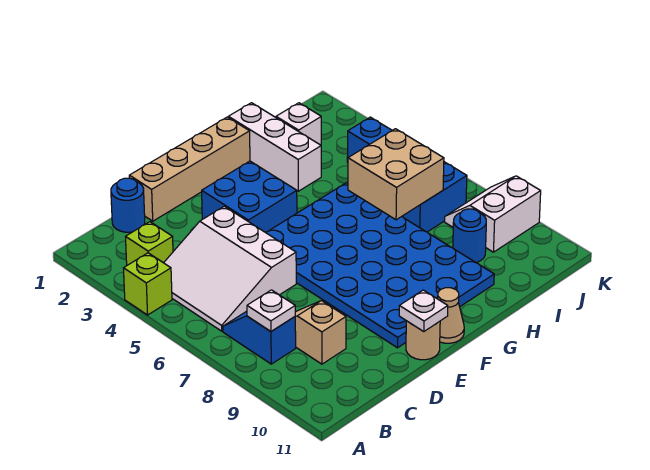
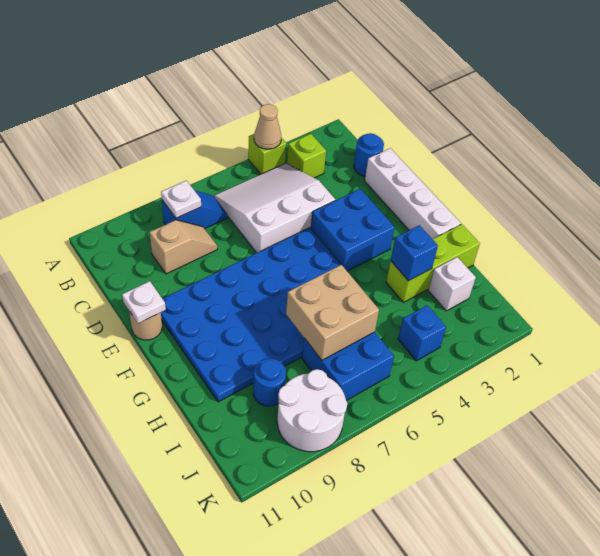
tan 1x4 brick [129,117,250,221] -> white 1x4 brick [365,148,461,239]
tan 1x1 cone [438,288,464,343] -> tan 1x1 cone moved to [254,104,281,149]
white 1x3 brick [228,103,321,191] -> lime 1x3 brick [386,224,480,302]
none -> blue 1x1 brick [391,225,438,281]
white 2x2 slope [445,176,541,252] -> white 2x2 round brick [277,369,347,452]

